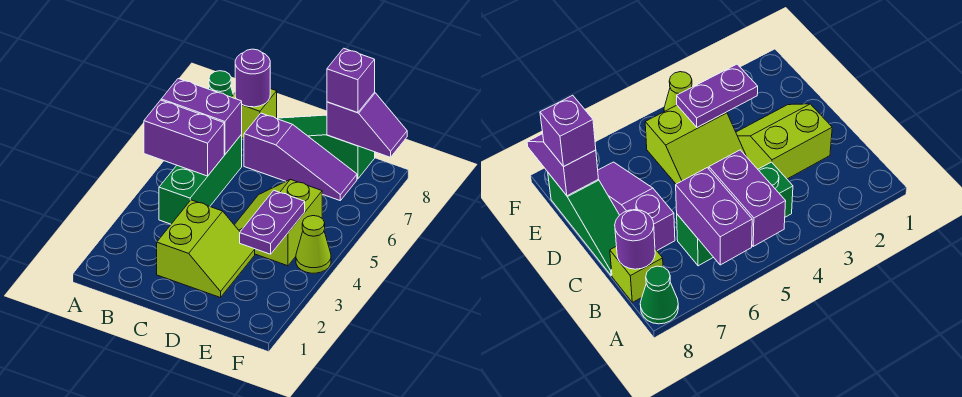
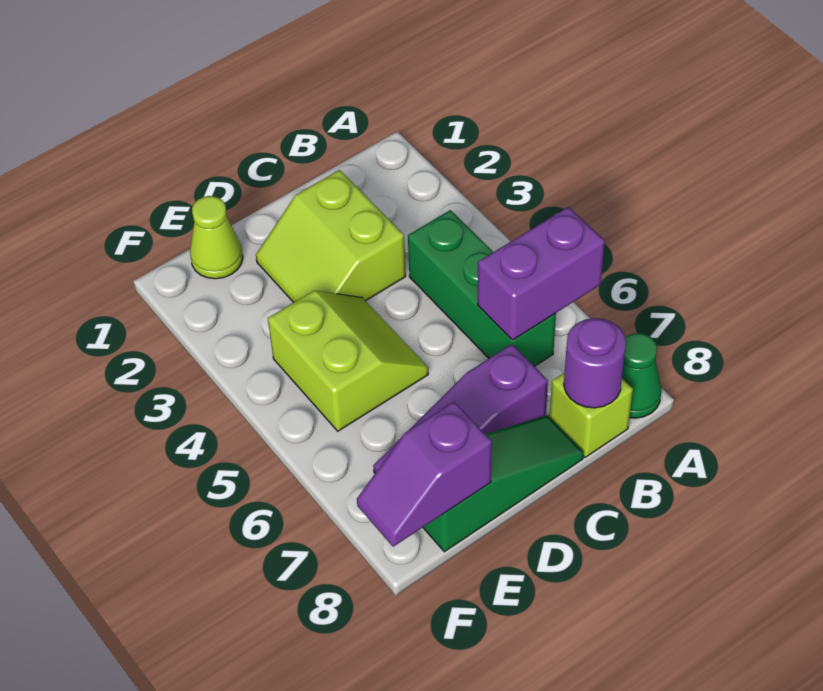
purple 1x2 brick [144,100,224,176] -> none
purple 1x2 plate [240,191,305,254] -> none
purple 1x1 brick [327,48,375,113] -> none
lime 1x1 cone [296,216,331,273] -> lime 1x1 cone moved to [190,196,243,279]

